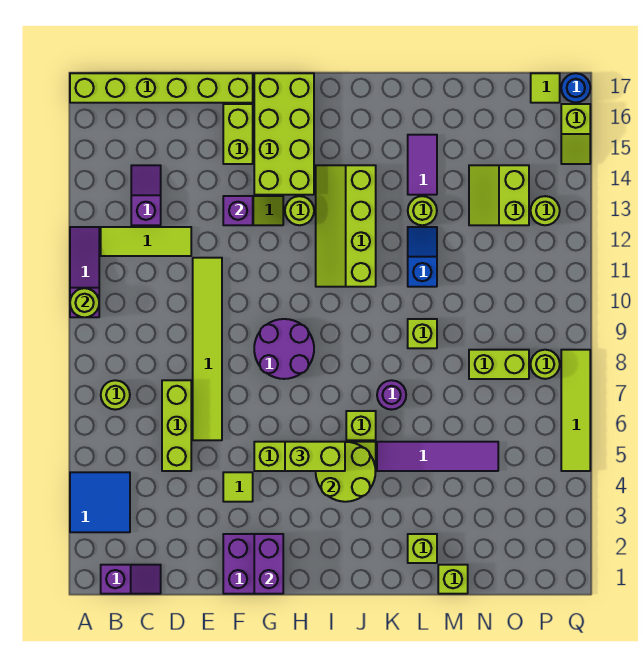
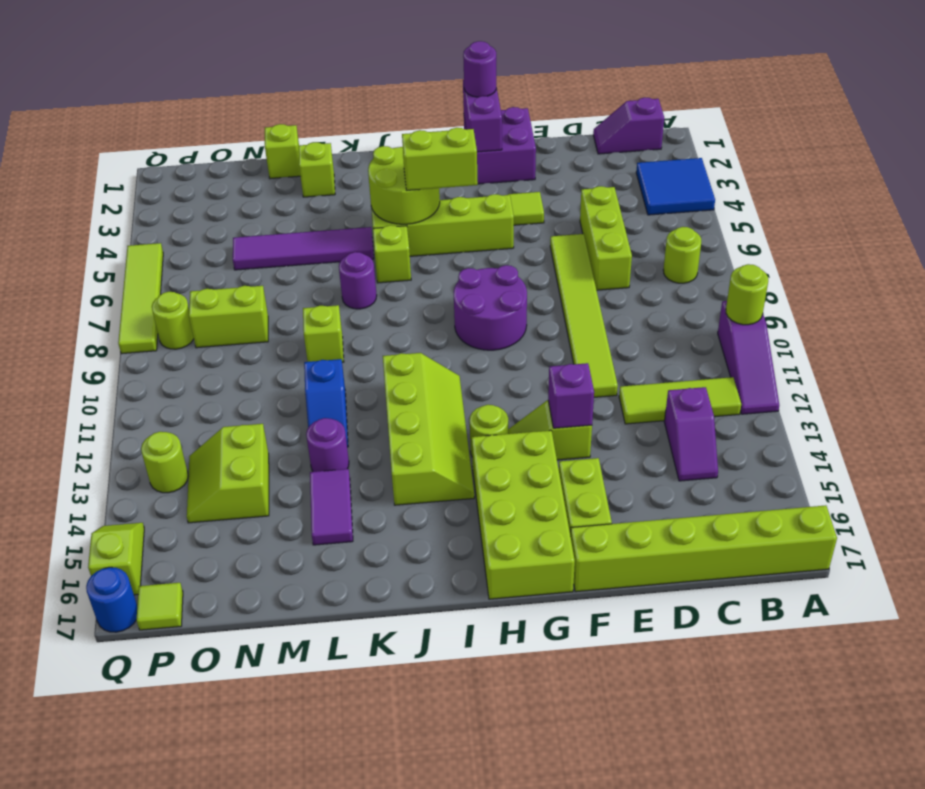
none -> purple 1x1 round brick [463,41,496,97]
lime 1x1 round brick [408,196,437,225] -> purple 1x1 round brick [306,418,349,472]
lime 2x2 slope [469,165,529,225] -> lime 2x2 slope turned to [187,424,269,523]

